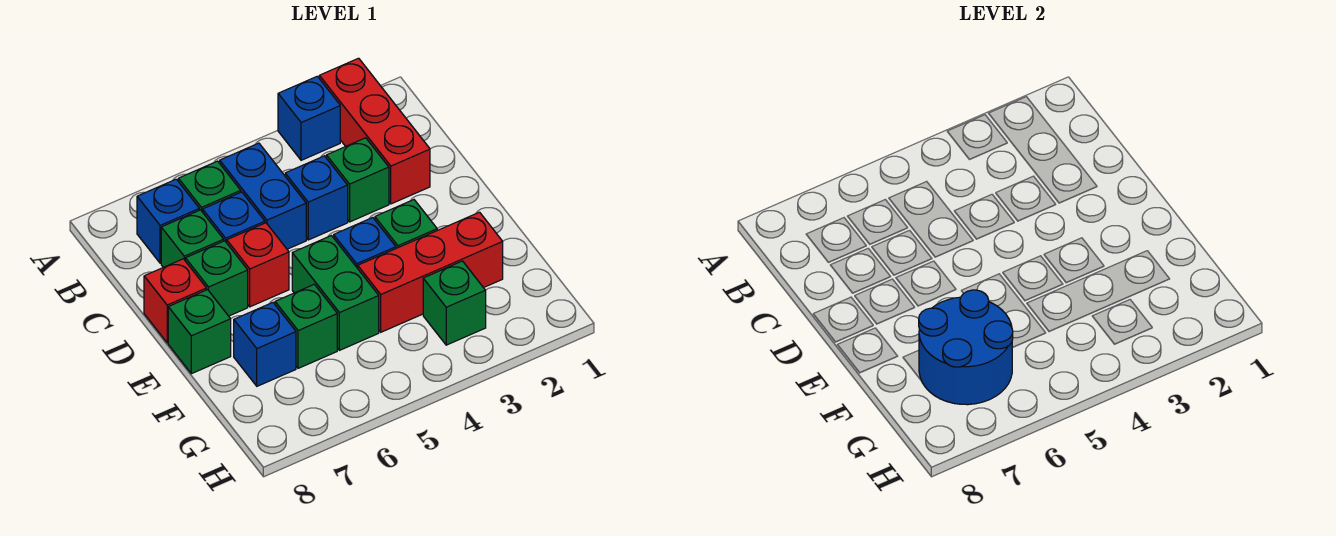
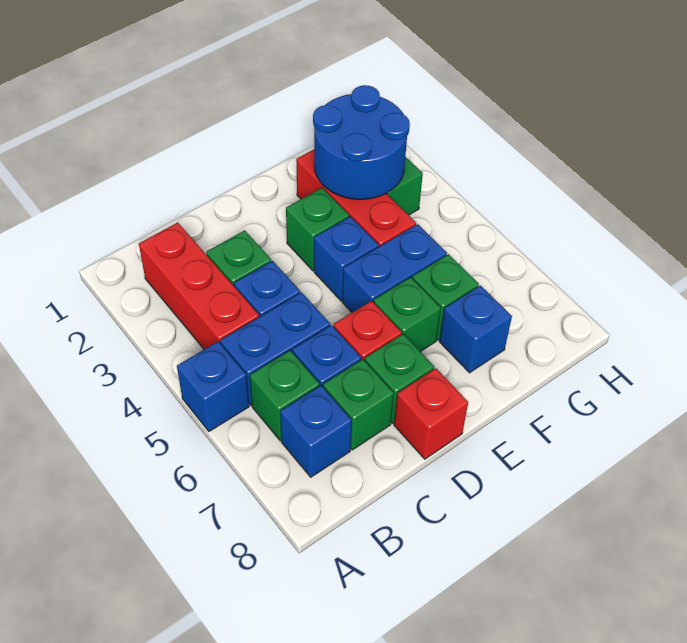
red 1x3 brick [319,58,430,204] -> red 1x3 brick turned to [139,223,259,349]
blue 1x1 brick [278,76,340,160] -> blue 1x1 brick moved to [177,342,249,431]
green 1x2 brick [292,236,379,350] -> blue 1x2 brick [342,224,447,312]
green 1x1 brick [168,290,231,374] -> green 1x1 brick moved to [374,277,441,352]
blue 2x2 round brick [919,290,1013,405] -> blue 2x2 round brick moved to [313,85,410,199]

